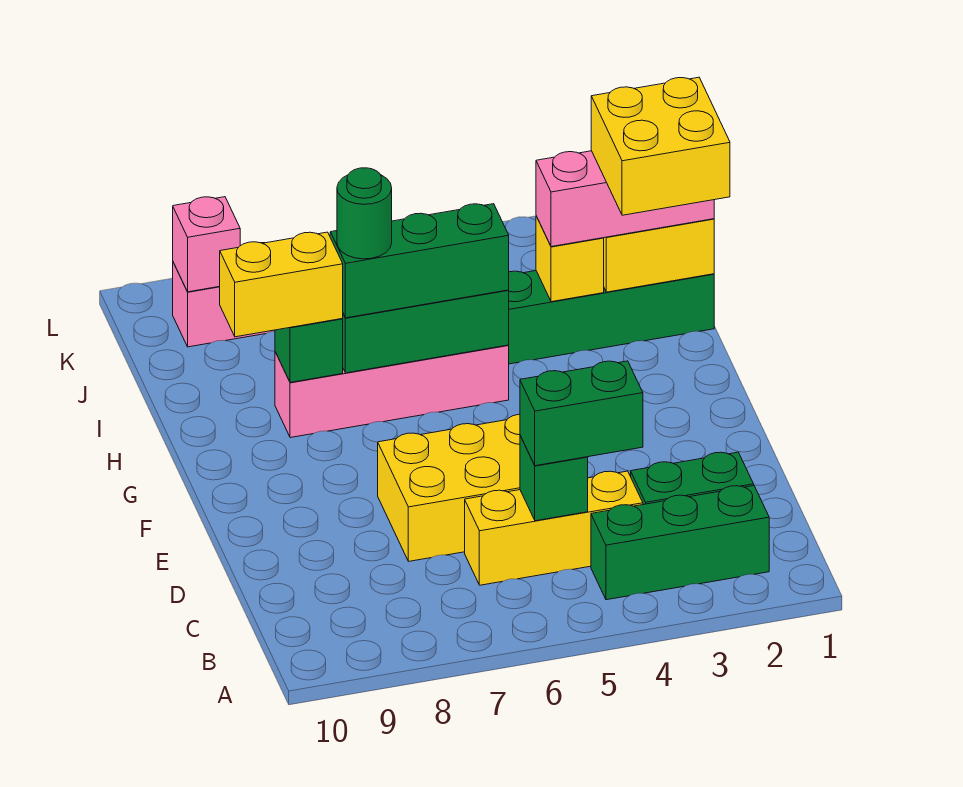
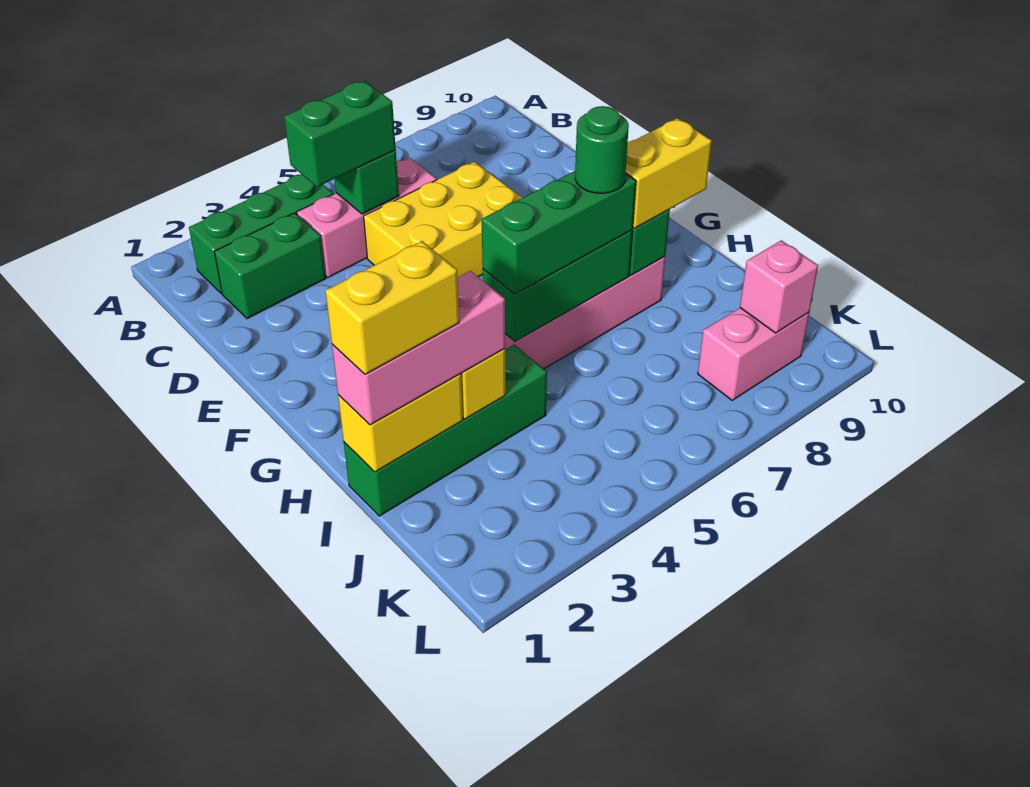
yellow 1x3 brick [465,471,643,585] -> pink 1x3 brick [297,158,437,278]
yellow 2x2 brick [591,77,730,215] -> yellow 1x2 brick [326,241,459,374]

